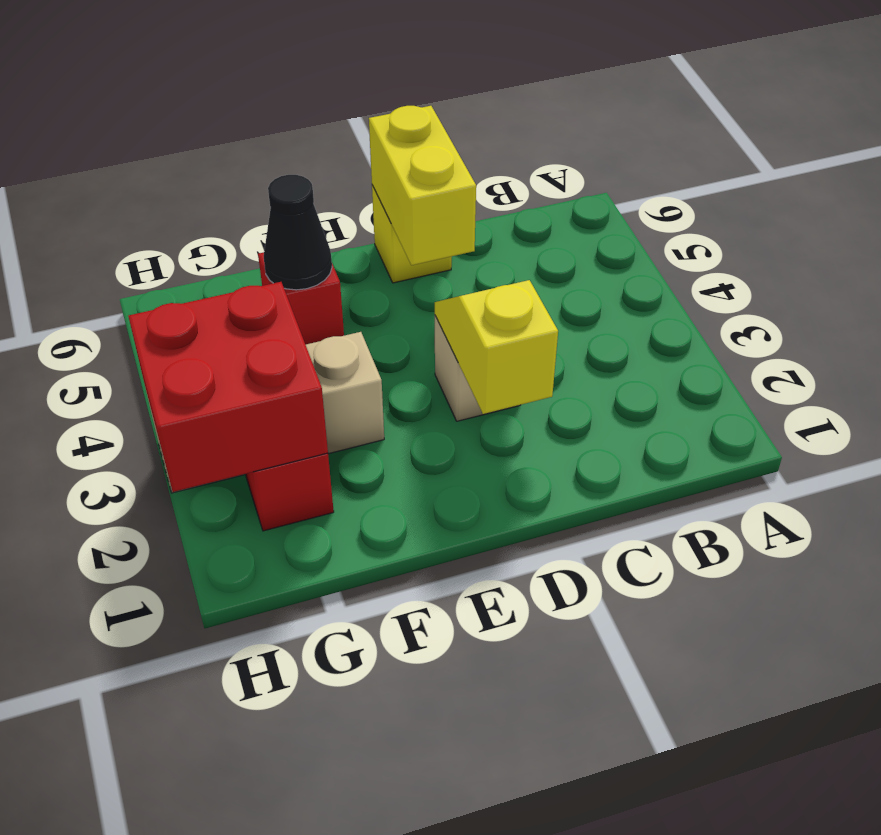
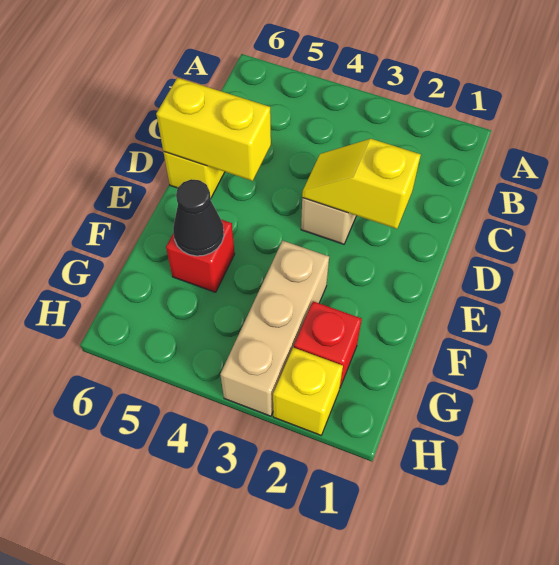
red 2x2 brick [128,282,328,492] -> none
none -> yellow 1x1 brick [273,348,343,435]

